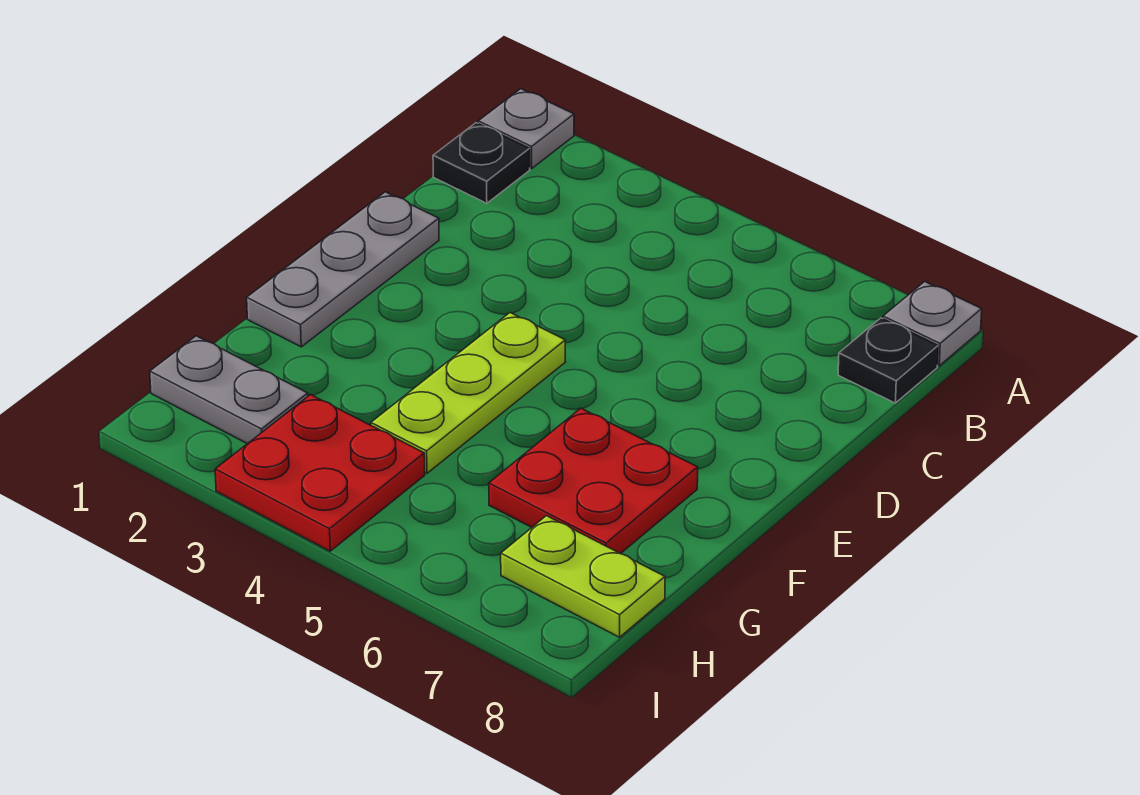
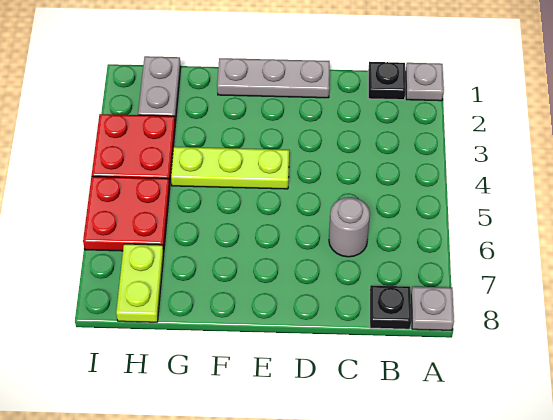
none -> grey 1x1 round brick [329,197,370,257]
red 2x2 plate [489,408,698,554] -> red 2x2 plate moved to [83,176,170,251]

